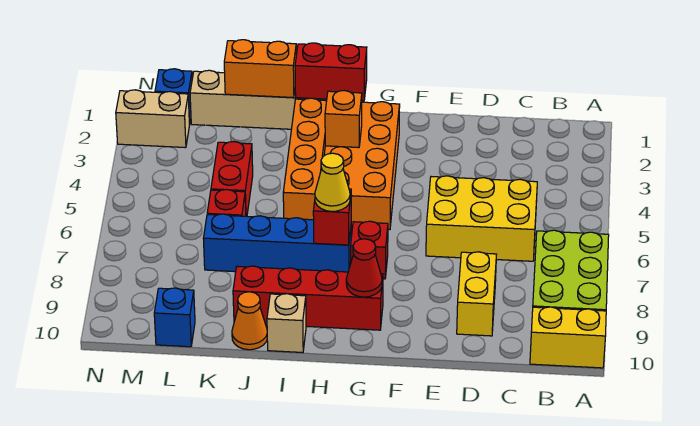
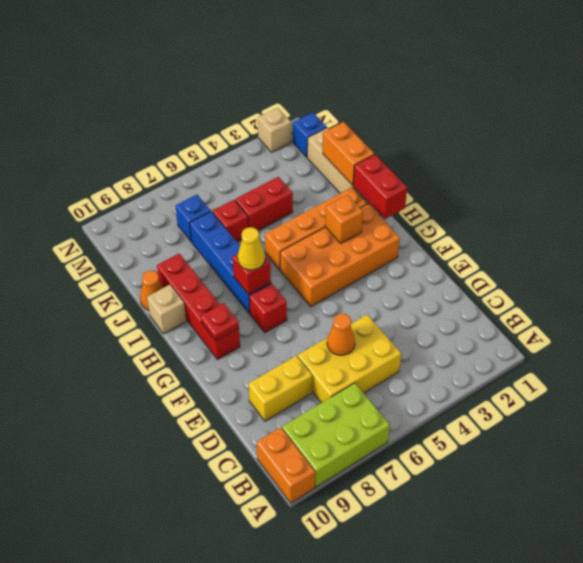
yellow 1x2 brick [530,307,606,368] -> orange 1x2 brick [257,427,315,503]
yellow 2x3 brick [426,176,537,261] -> yellow 2x3 brick turned to [298,315,401,403]
none -> orange 1x1 cone [327,313,355,355]
red 1x1 cone [346,239,382,297] -> red 1x1 plate [200,303,239,341]
blue 1x1 brick [154,288,195,347] -> blue 1x1 brick moved to [175,195,211,241]
tan 1x2 brick [116,90,189,148] -> tan 1x1 brick [258,108,291,152]

